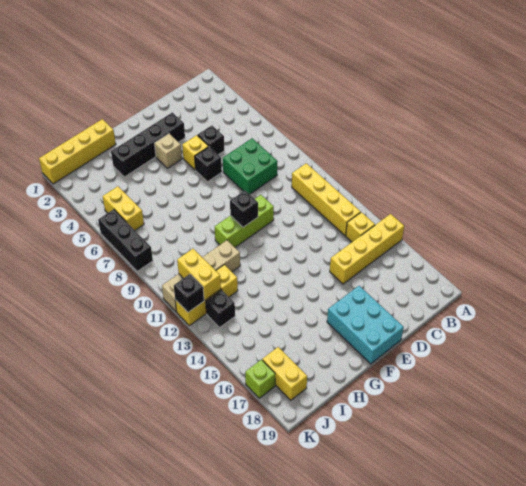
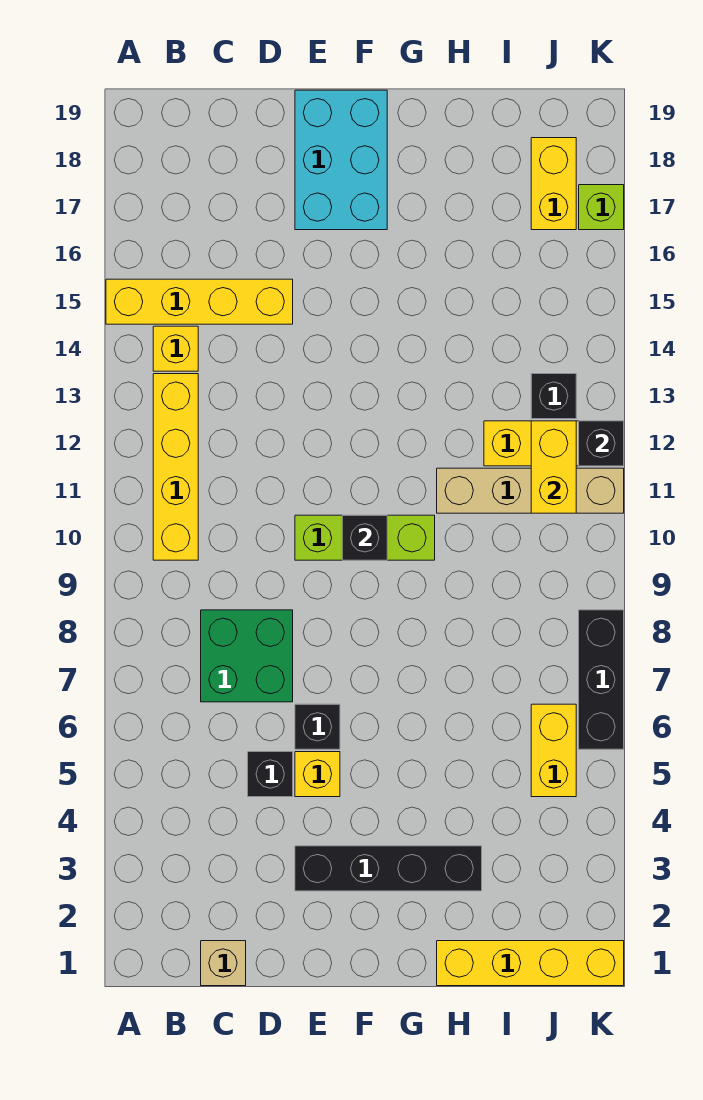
tan 1x1 brick [154,134,182,168] -> tan 1x1 brick moved to [201,941,246,986]

